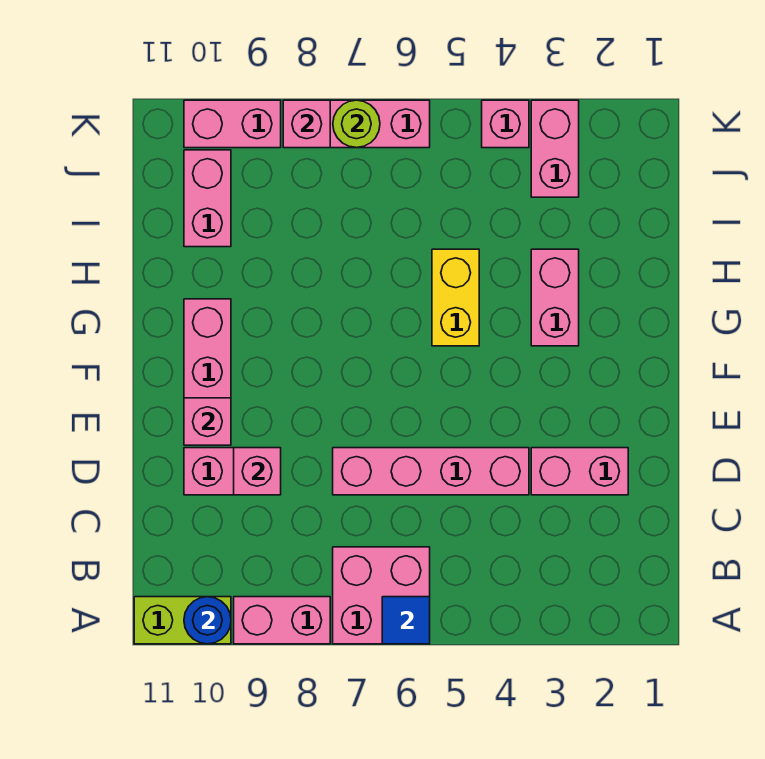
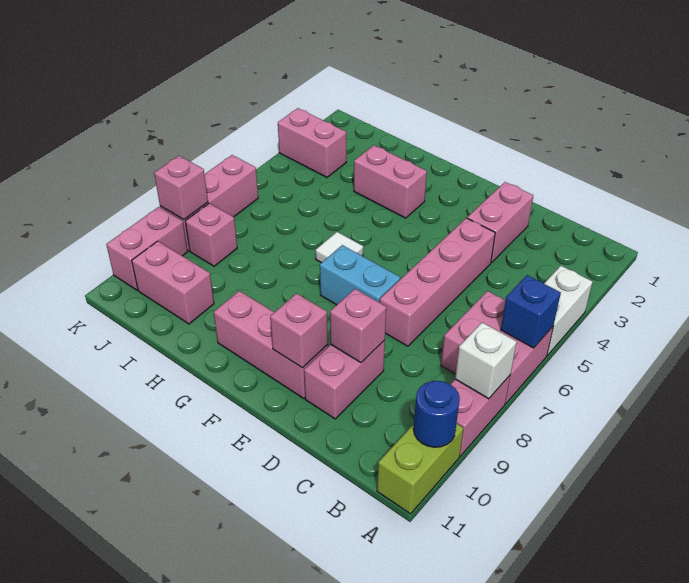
none -> white 1x2 brick [544,266,593,355]
blue 1x1 tile [382,597,430,644] -> blue 1x1 brick [501,275,561,348]
none -> white 1x1 brick [455,322,517,399]
none -> cyan 1x2 brick [320,245,400,305]
yellow 1x2 brick [432,249,479,346] -> none
none -> white 1x1 tile [316,232,363,263]
pink 1x1 brick [482,100,529,148] -> pink 1x1 brick moved to [185,203,237,266]
lime 1x1 round brick [333,100,380,148] -> none

